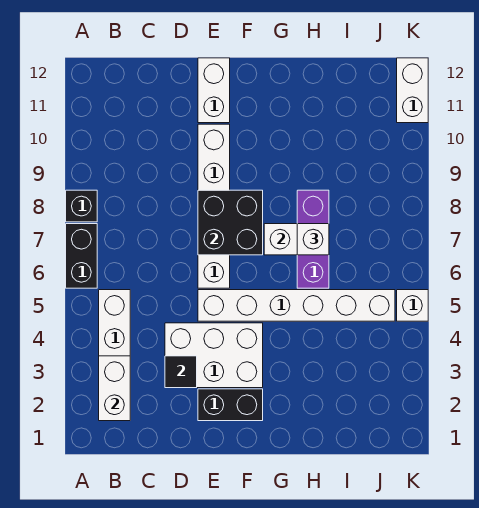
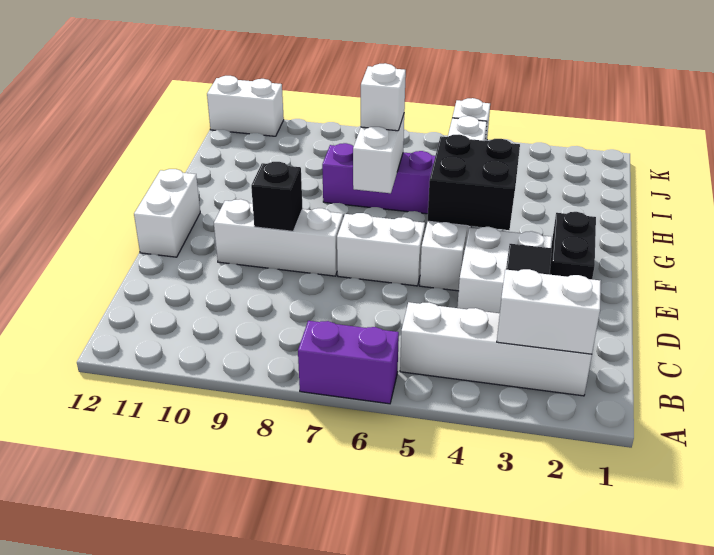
black 1x2 brick [66,224,97,288] -> purple 1x2 brick [298,321,399,404]
black 1x1 brick [66,190,97,222] -> black 1x1 brick moved to [251,162,303,231]
white 2x3 brick [165,323,263,388] -> white 2x2 brick [457,227,552,313]
black 2x2 brick [198,190,263,255] -> black 2x2 brick moved to [428,135,520,230]
white 1x2 brick [198,58,230,123] -> white 1x2 brick turned to [134,169,200,257]

